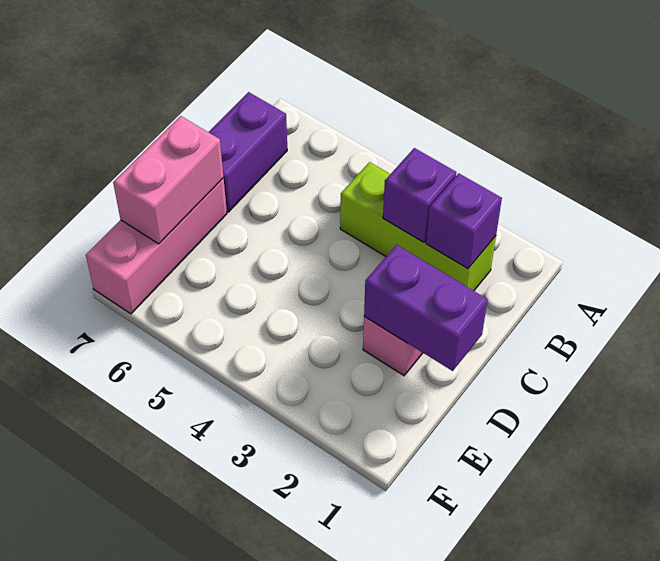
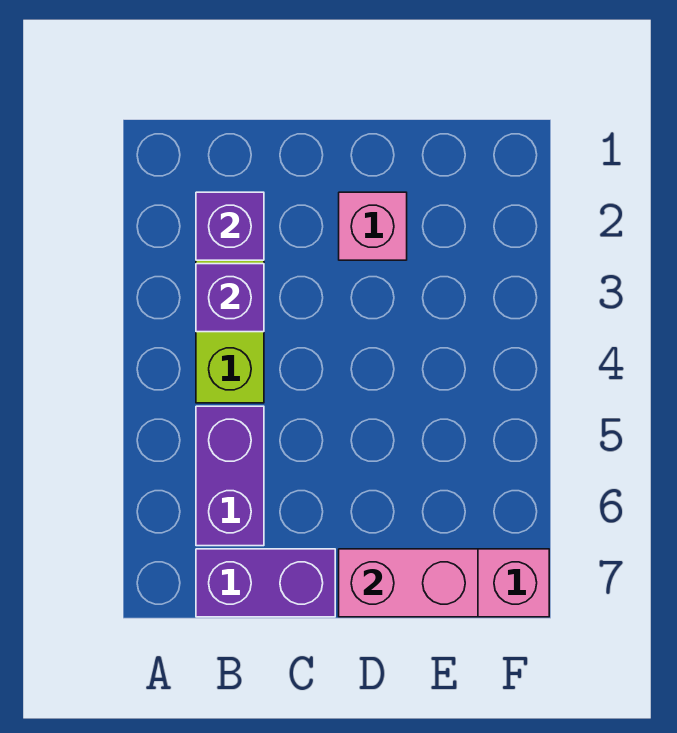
purple 1x2 brick [364,245,488,371] -> purple 1x2 brick moved to [196,406,264,546]

